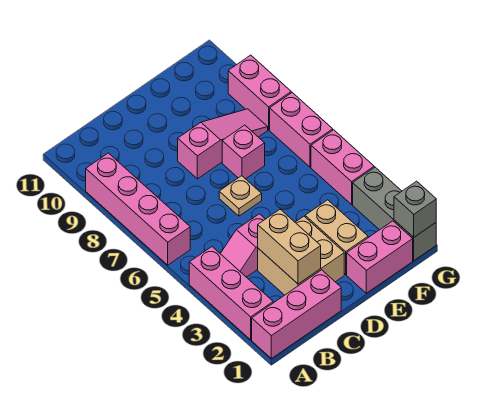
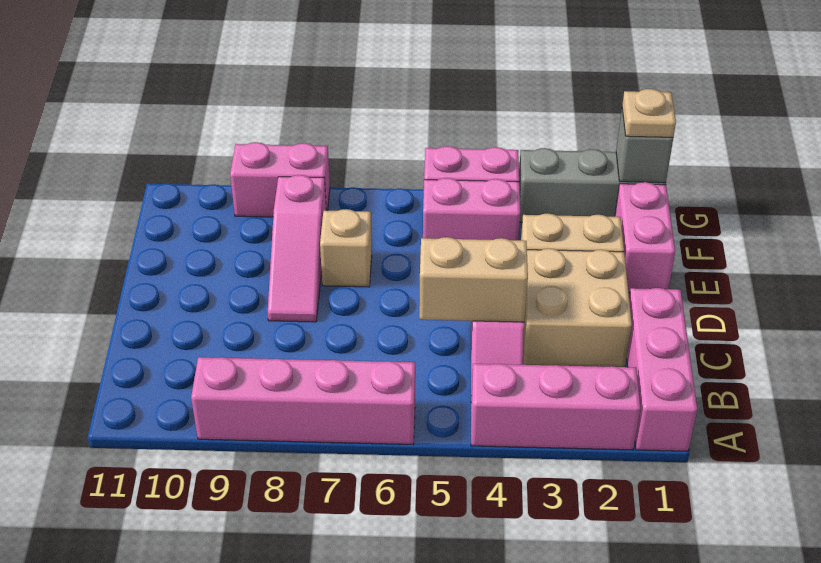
tan 1x2 brick [258,209,321,284] -> tan 1x2 brick moved to [419,237,528,322]
tan 1x1 plate [219,176,262,216] -> tan 1x1 plate moved to [622,89,676,137]
pink 1x3 slope [178,109,268,179] -> pink 1x3 slope turned to [268,175,326,322]
pink 1x1 brick [222,125,265,179] -> tan 1x1 brick [320,209,372,287]
pink 1x2 brick [270,93,333,167] -> pink 1x2 brick moved to [423,178,520,240]

